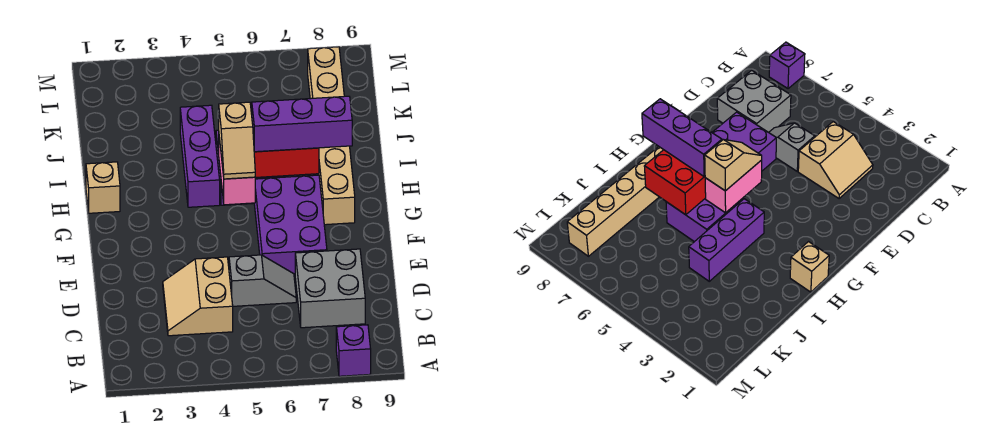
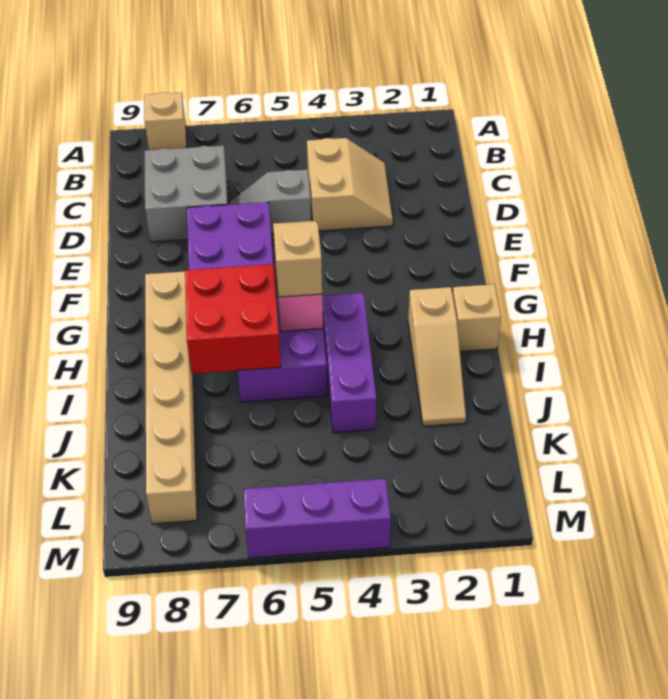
purple 1x1 brick [336,325,371,376] -> tan 1x1 brick [144,92,187,150]
none -> tan 1x3 slope [408,287,466,426]
purple 1x3 brick [252,96,352,152] -> purple 1x3 brick moved to [243,479,391,558]

